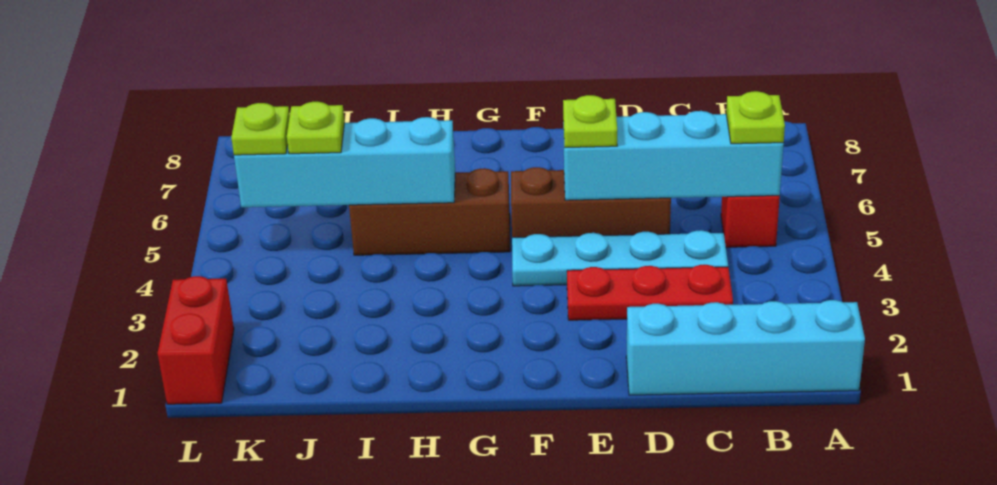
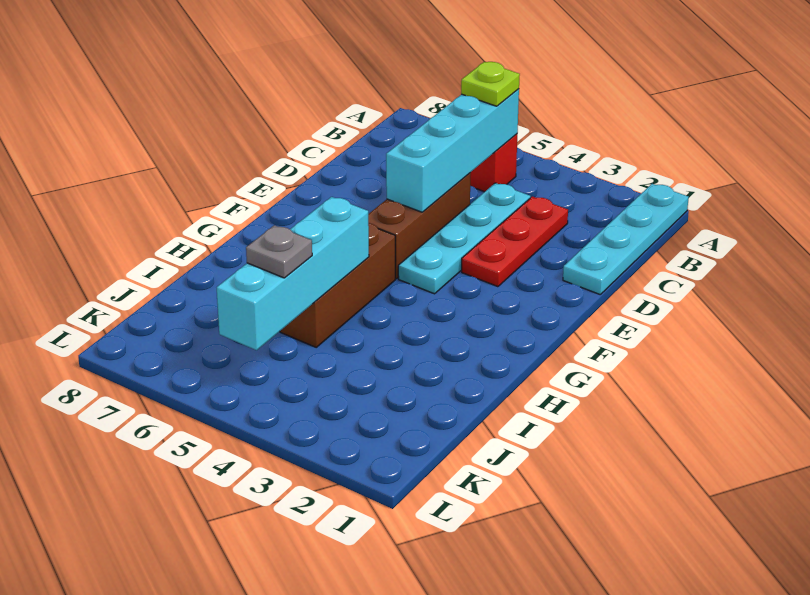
cyan 1x4 brick [626,300,865,395] -> cyan 1x4 plate [563,184,689,294]
lime 1x1 plate [563,95,617,147] -> none
lime 1x1 plate [287,102,345,154] -> grey 1x1 plate [246,225,312,278]
lime 1x1 plate [231,103,290,155] -> none
red 1x2 brick [158,276,234,404] -> none

